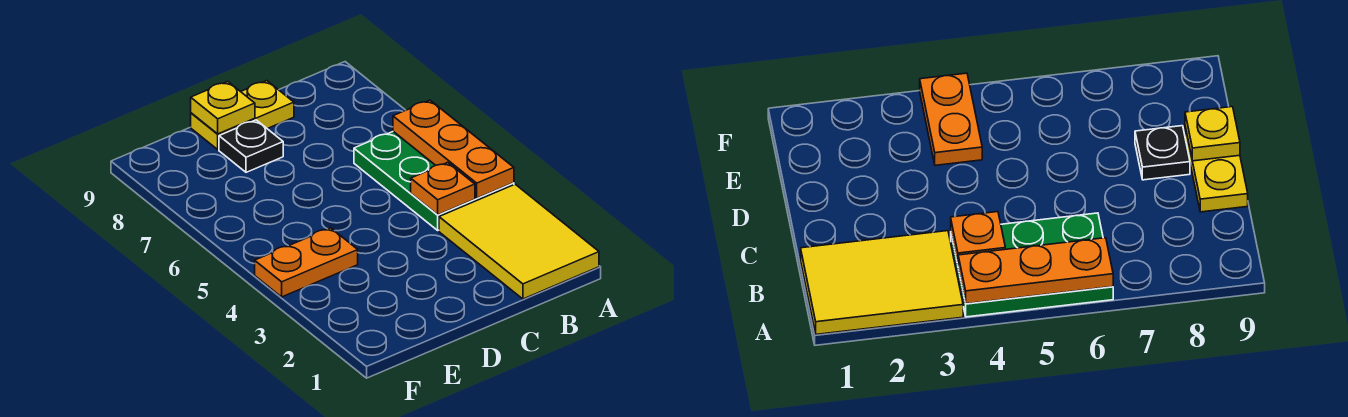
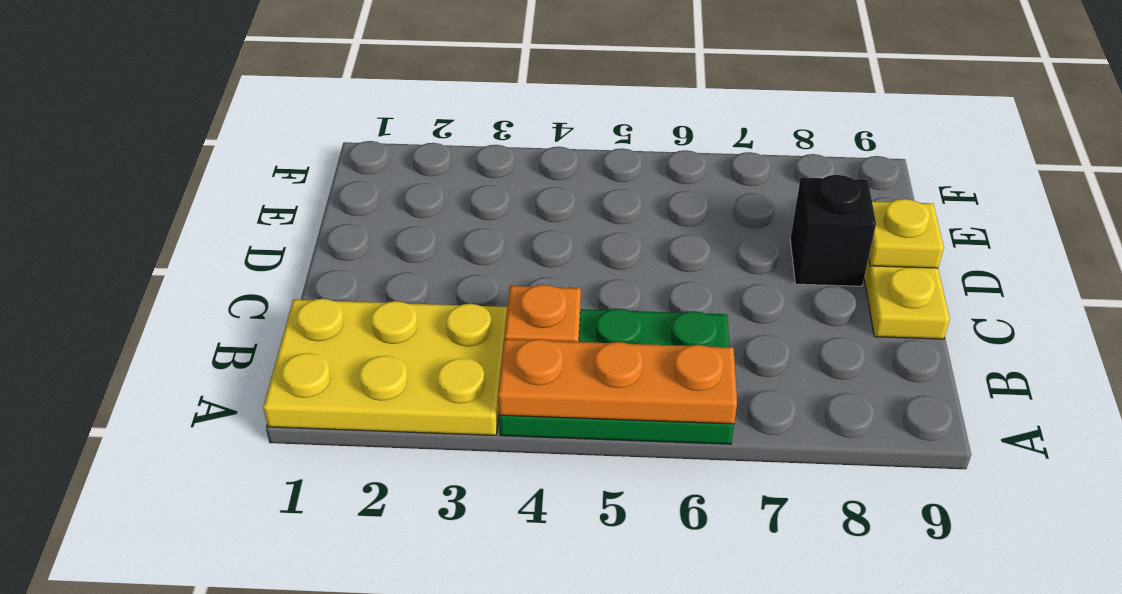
yellow 2x3 tile [439,184,599,299] -> yellow 2x3 plate [263,299,507,435]
black 1x1 plate [219,120,283,172] -> black 1x1 brick [790,175,876,286]
orange 1x2 plate [255,228,358,297] -> none

